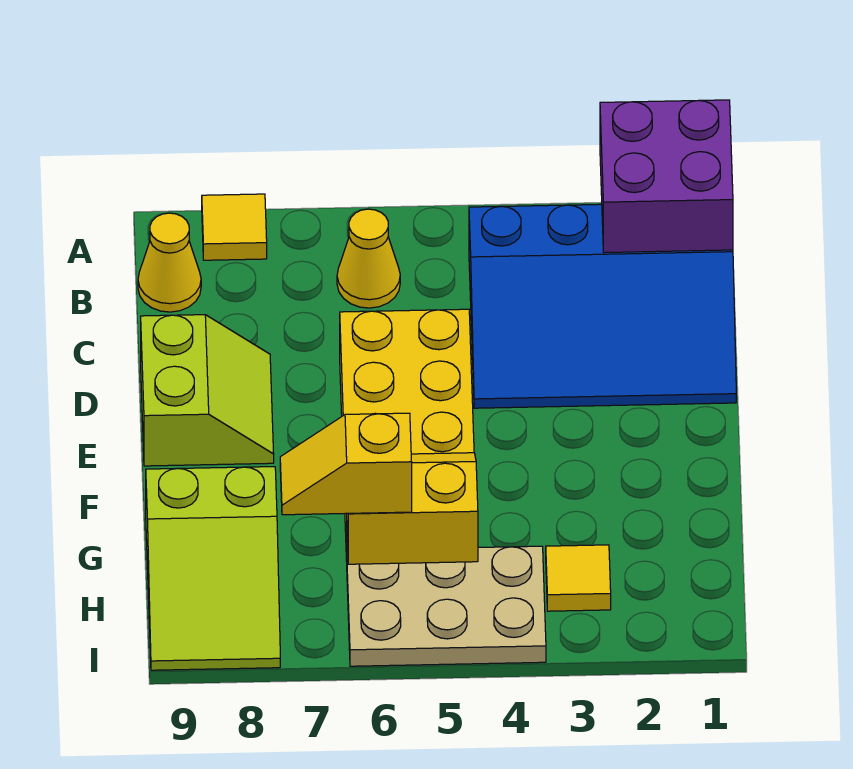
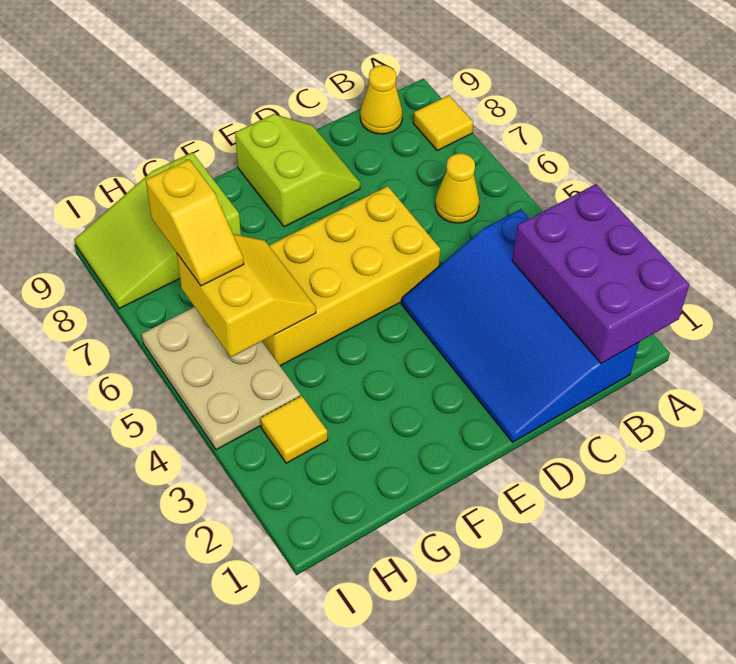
purple 2x2 brick [600,100,733,253] -> purple 2x3 brick [512,184,689,363]
lime 2x2 slope [141,315,274,466] -> lime 2x2 slope turned to [235,114,360,227]
yellow 1x2 slope [280,413,412,515] -> yellow 1x2 slope turned to [146,159,244,286]

